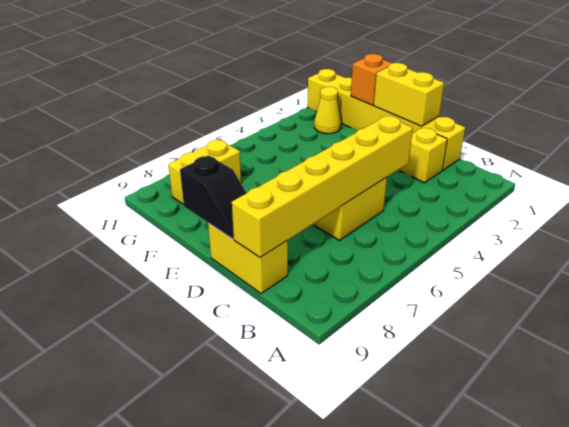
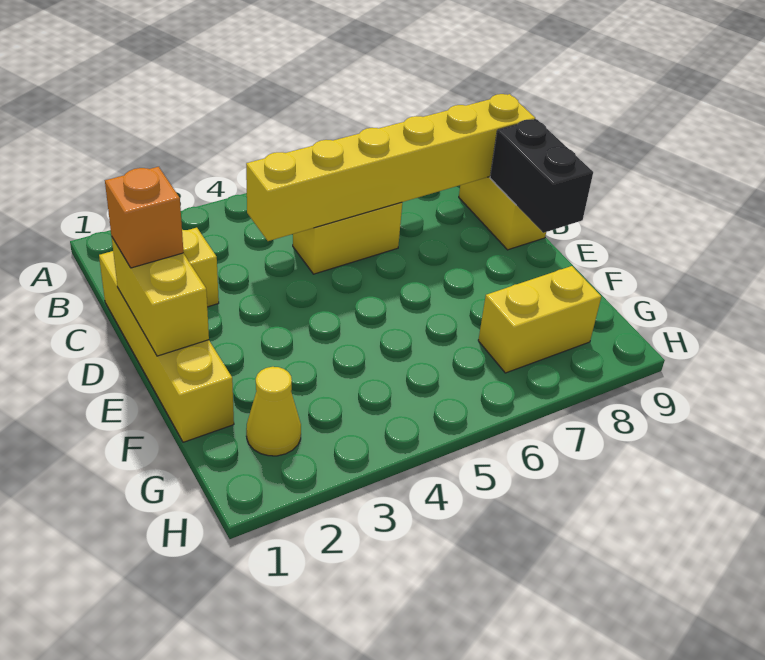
yellow 1x6 brick [307,69,465,170] -> yellow 1x4 brick [99,251,234,442]
black 1x2 slope [180,155,246,239] -> black 1x2 brick [490,119,593,233]
orange 1x1 brick [351,54,392,105] -> orange 1x1 brick moved to [105,167,184,268]

